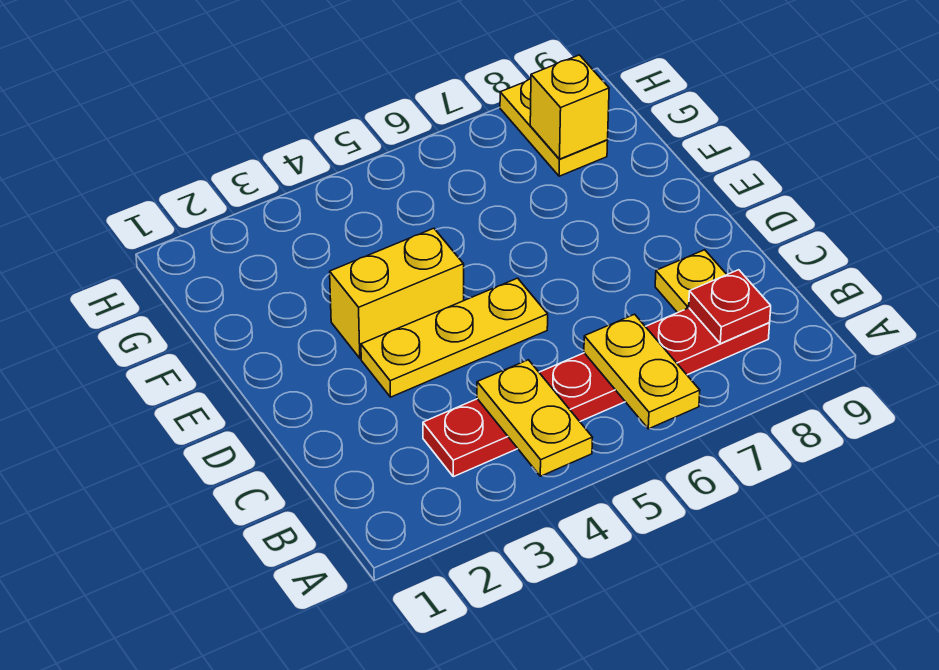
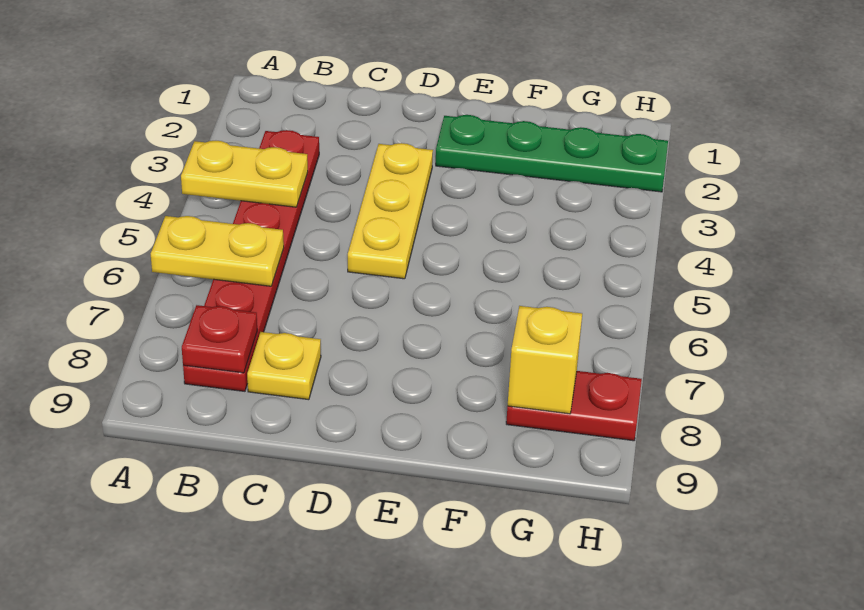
none -> green 1x4 plate [436,115,668,192]
yellow 1x2 brick [330,228,464,358] -> none
yellow 1x2 plate [500,79,608,176] -> red 1x2 plate [506,371,642,441]

